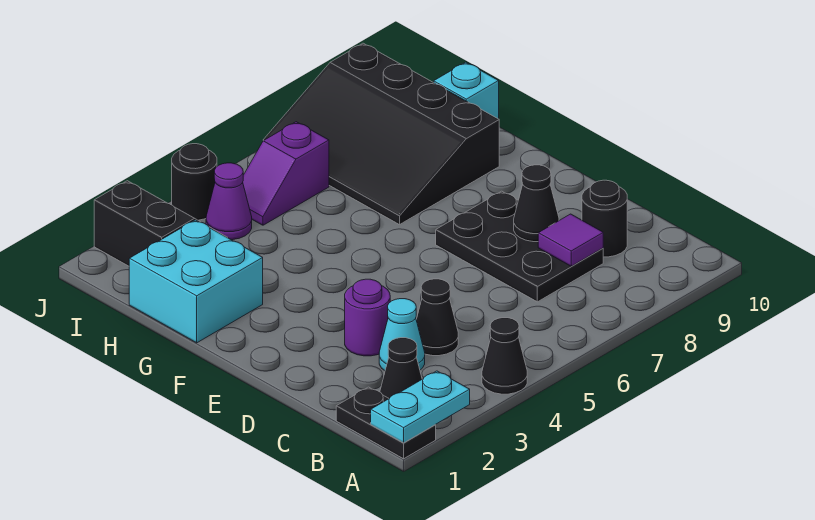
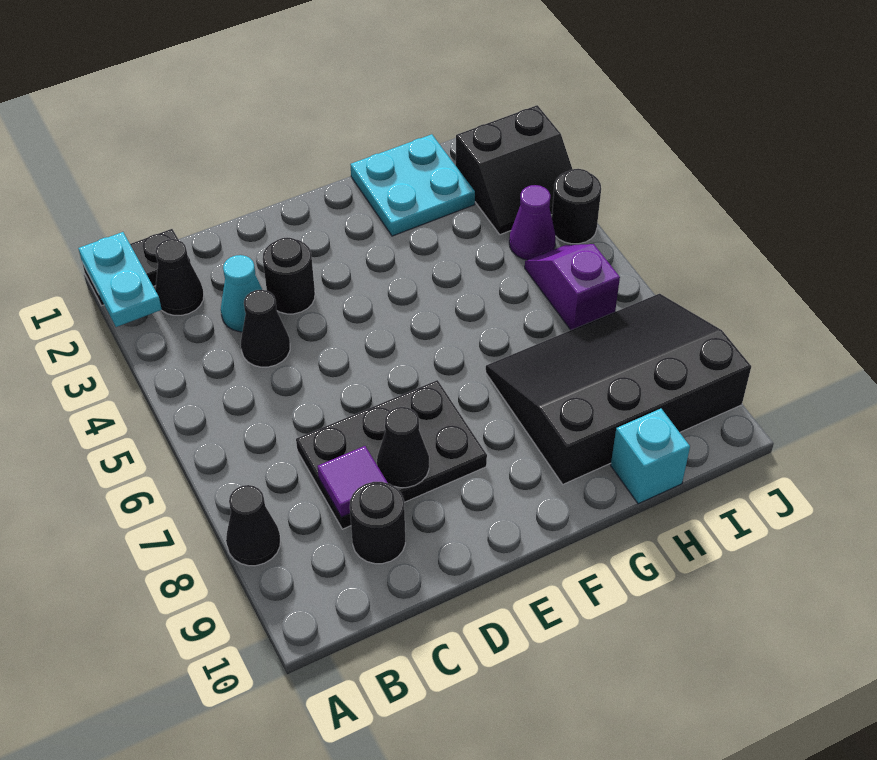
black 1x1 cone [482,318,527,394] -> black 1x1 cone moved to [226,485,280,566]
purple 1x1 round brick [345,279,390,356] -> black 1x1 round brick [263,237,315,314]
cyan 2x2 brick [129,220,263,343] -> cyan 2x2 plate [350,134,475,236]

